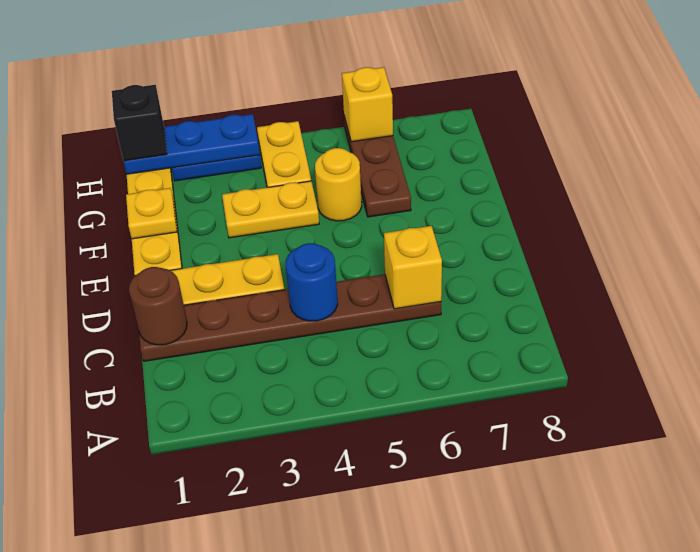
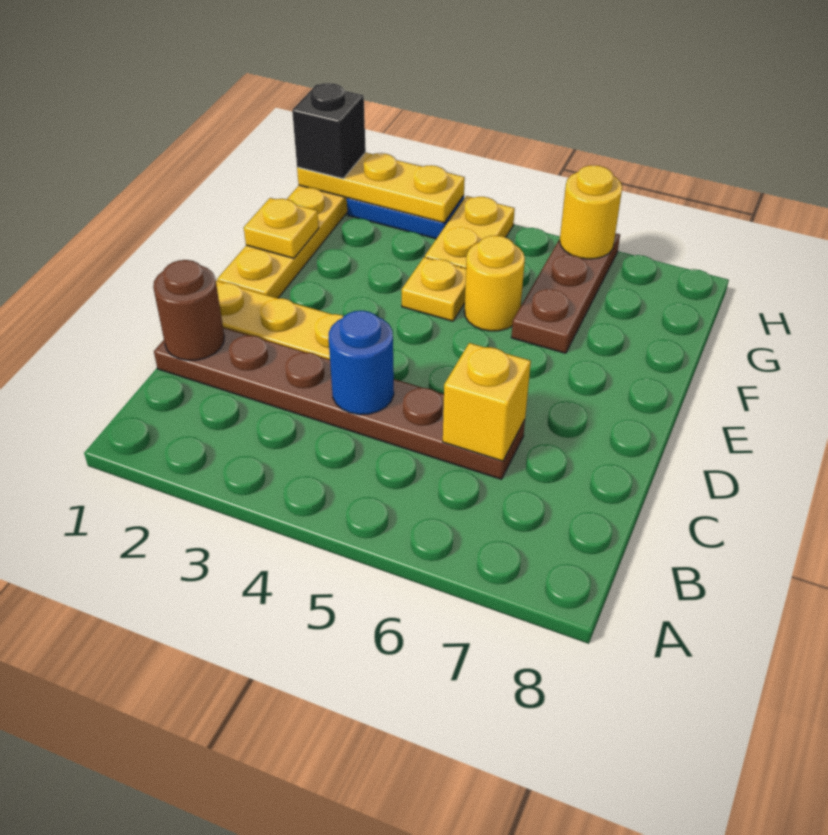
yellow 1x2 plate [222,181,319,238] -> yellow 1x1 plate [402,257,466,321]
blue 1x3 plate [124,114,260,174] -> yellow 1x3 plate [297,153,465,223]
yellow 1x1 brick [342,67,393,142] -> yellow 1x1 round brick [560,165,622,259]

